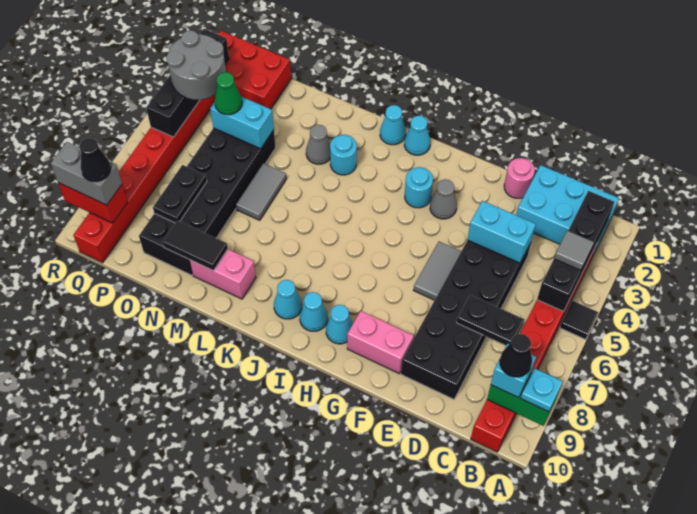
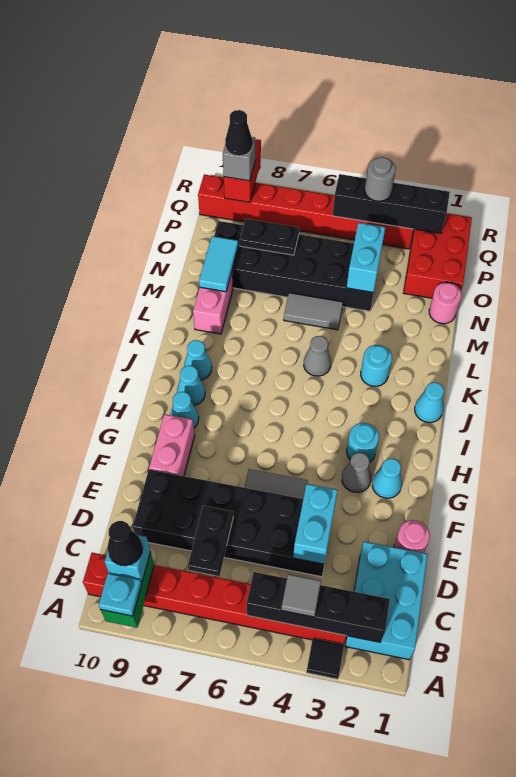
black 1x1 tile [560,301,598,340] -> black 1x1 tile moved to [306,638,344,679]
cyan 1x1 cone [404,116,430,155] -> cyan 1x1 cone moved to [372,459,402,498]
grey 1x1 cone [306,125,330,164] -> grey 1x1 cone moved to [304,336,331,376]
black 1x2 tile [163,220,228,271] -> cyan 1x2 tile [199,236,238,292]
none -> pink 1x1 round brick [429,282,462,324]
green 1x1 cone [215,72,242,115] -> none
grey 2x2 round brick [166,30,226,100] -> grey 1x1 round brick [365,157,396,201]
grey 1x2 brick [51,142,122,205] -> grey 1x1 brick [223,137,255,181]

